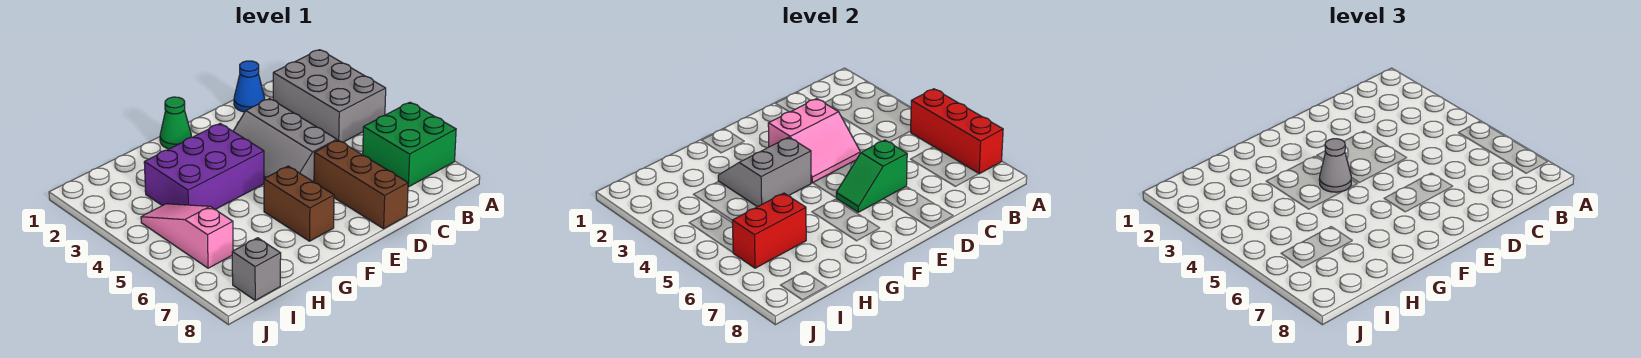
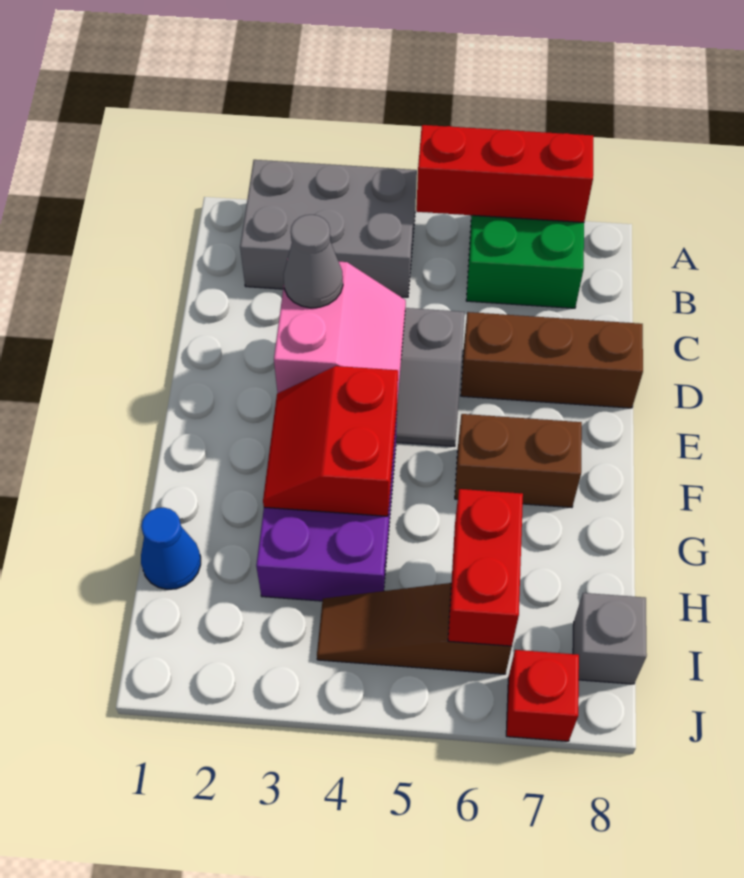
blue 1x1 cone [234,61,265,112] -> blue 1x1 cone moved to [141,507,201,589]
green 1x2 slope [836,140,907,212] -> none
green 1x1 cone [160,97,191,149] -> none
grey 2x2 slope [718,137,811,207] -> red 2x2 slope [263,366,398,516]
grey 1x1 cone [1319,139,1351,192] -> grey 1x1 cone moved to [283,215,343,308]
pink 1x3 slope [141,204,233,268] -> brown 1x3 slope [317,583,512,674]
none -> red 1x1 brick [506,650,579,741]

